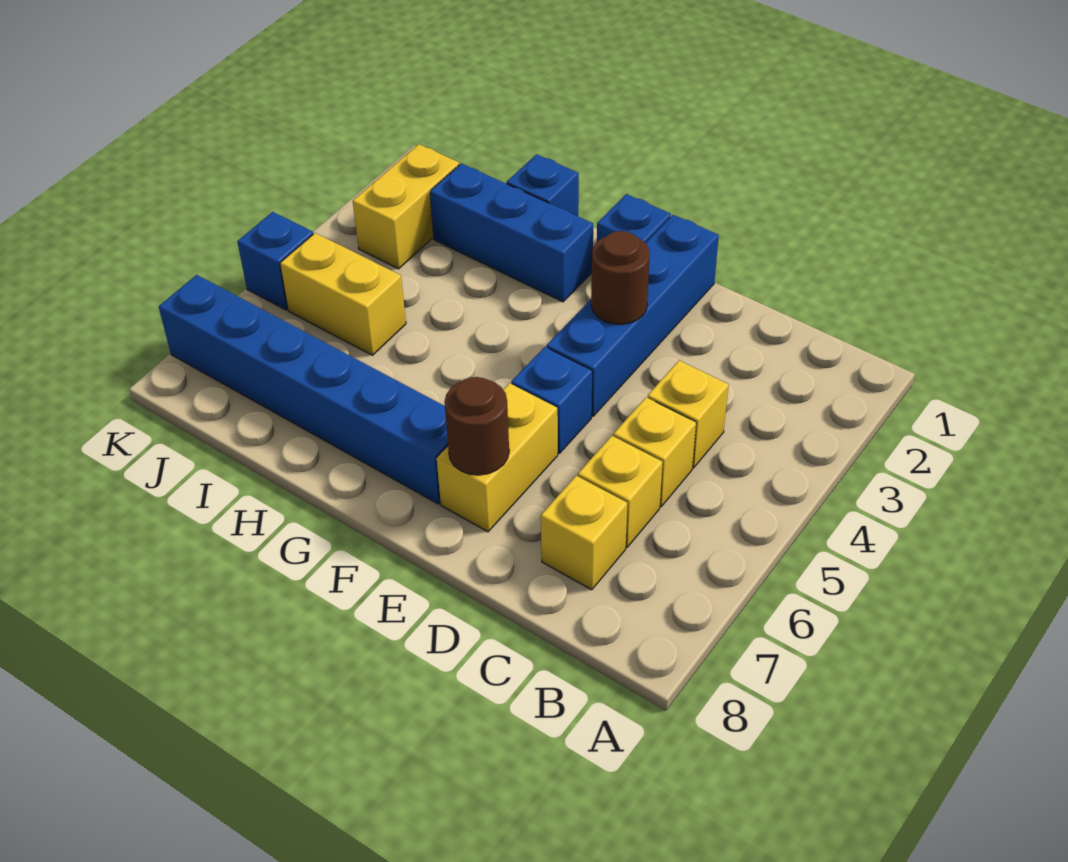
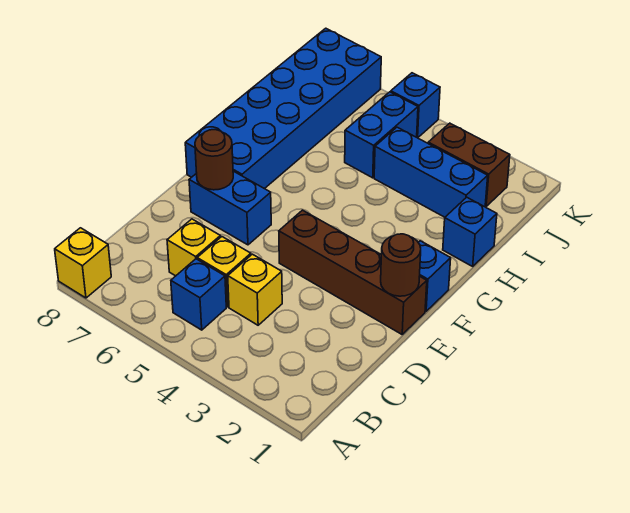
yellow 1x1 brick [541,476,627,590] -> yellow 1x1 brick moved to [55,228,111,298]
blue 1x4 brick [546,215,719,417] -> brown 1x4 brick [279,210,427,334]
brown 1x1 round brick [591,231,650,324] -> brown 1x1 round brick moved to [381,234,421,296]
blue 1x1 brick [511,347,592,453] -> blue 1x1 brick moved to [171,259,226,330]
yellow 1x2 brick [437,383,558,532] -> blue 1x2 brick [189,171,271,245]
blue 1x6 brick [159,275,448,504] -> blue 2x6 brick [185,28,381,189]
blue 1x3 brick [430,163,593,302] -> blue 1x3 brick turned to [374,127,488,217]
yellow 1x2 brick [280,233,406,355] -> blue 1x2 brick [345,92,418,178]
yellow 1x2 brick [353,144,459,269] -> brown 1x2 brick [428,123,510,206]

